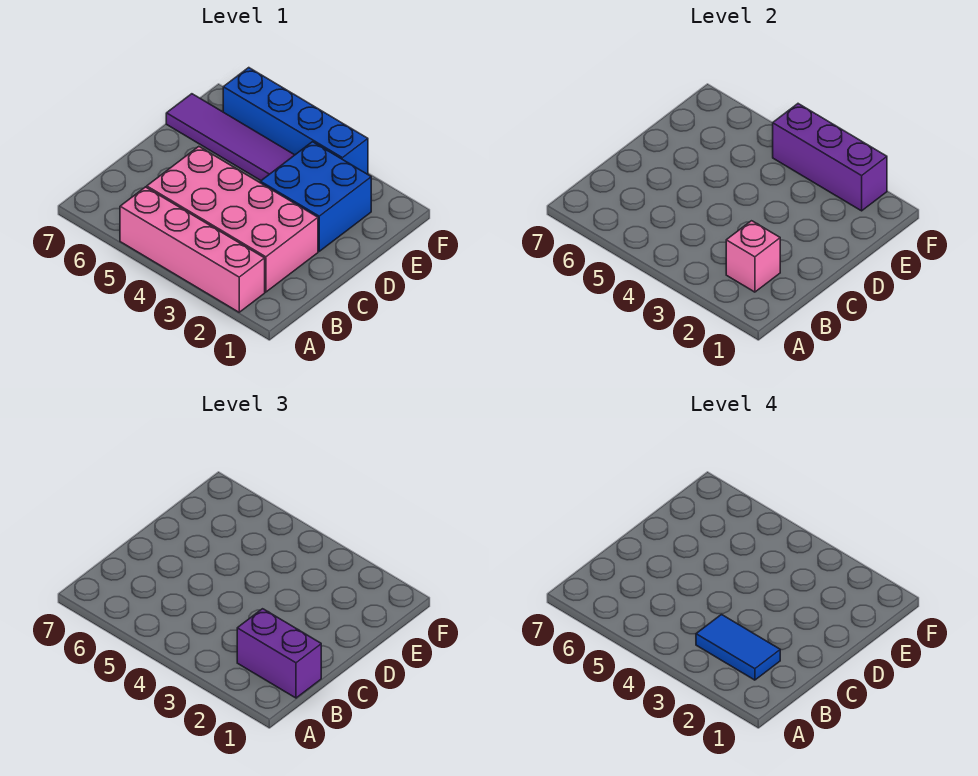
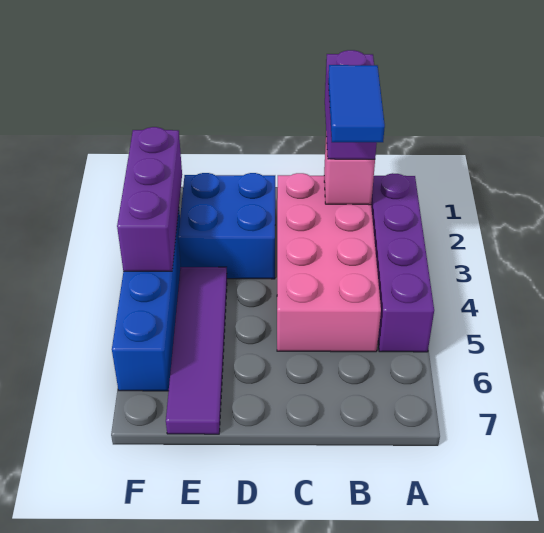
pink 1x4 brick [120,187,265,312] -> purple 1x4 brick [371,173,434,352]

